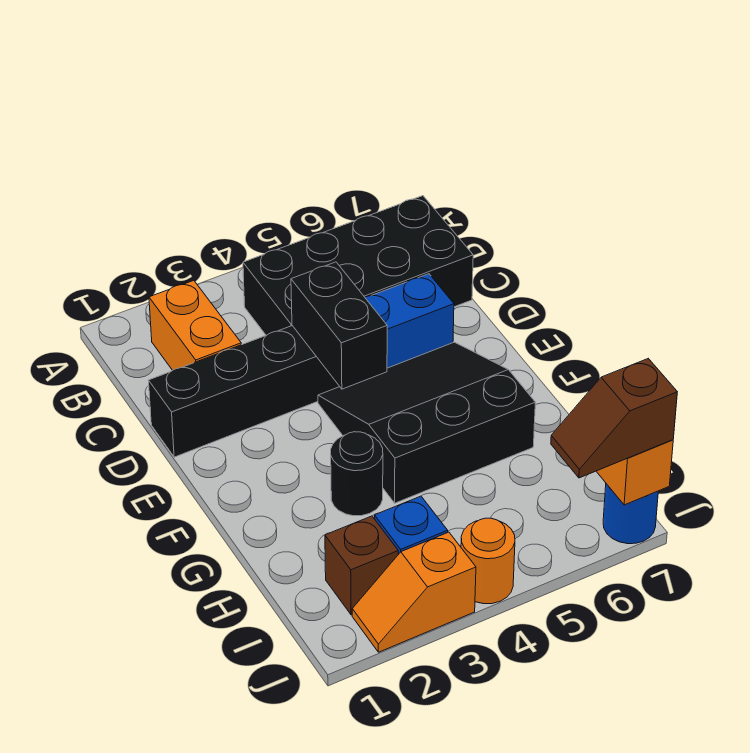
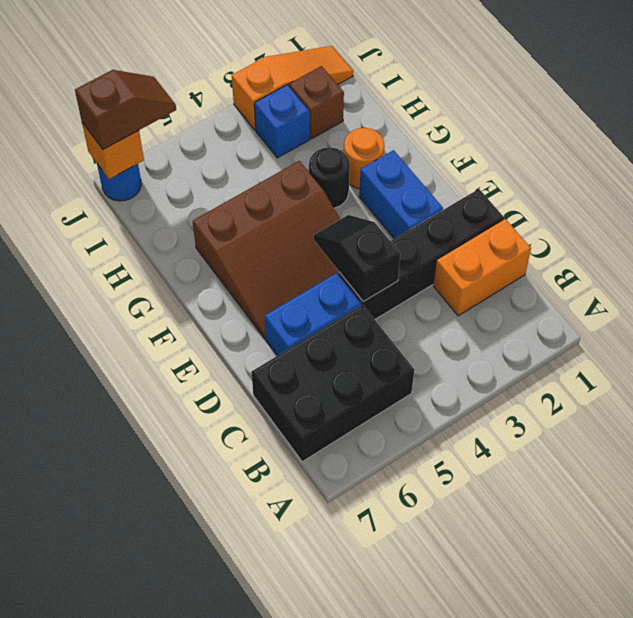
orange 1x2 brick [149,280,241,370] -> orange 1x2 brick turned to [434,219,531,316]
black 2x4 brick [243,196,473,335] -> black 2x3 brick [251,305,414,462]
black 1x2 brick [291,262,387,389] -> black 1x2 slope [314,215,400,302]
none -> blue 1x2 brick [359,150,443,239]
black 3x3 slope [318,342,535,503] -> brown 3x3 slope [192,161,340,339]
orange 1x2 slope [352,532,476,652] -> orange 1x3 slope [232,46,353,130]
orange 1x1 round brick [461,518,515,604] -> orange 1x1 round brick moved to [344,128,384,189]

